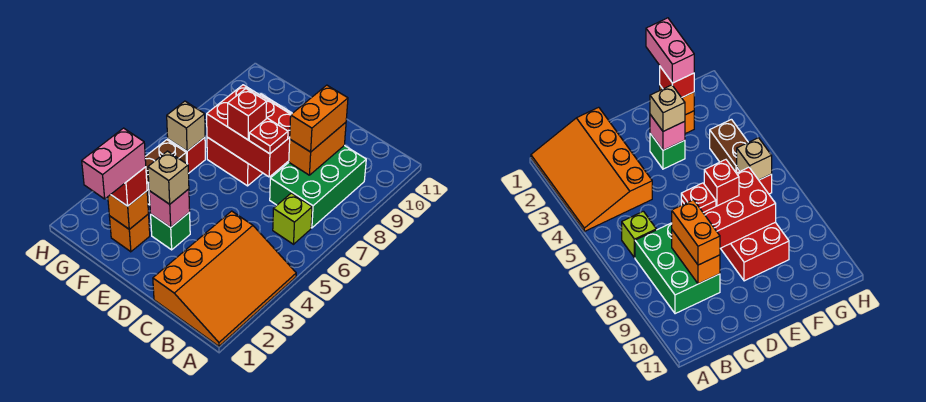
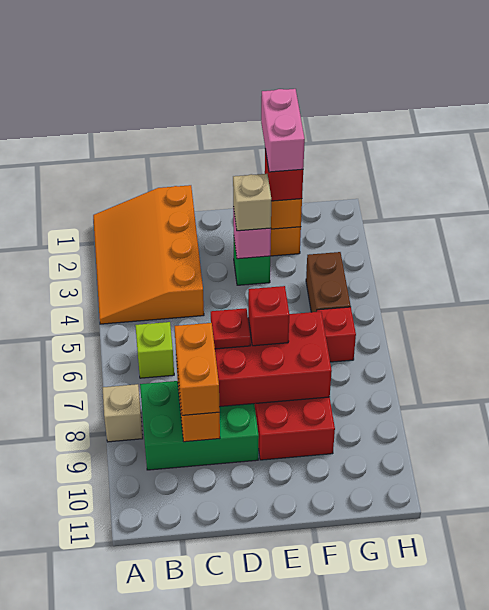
green 2x3 brick [270,146,366,228] -> green 2x3 brick turned to [140,381,259,470]
tan 1x1 brick [167,101,205,151] -> tan 1x1 brick moved to [103,384,143,442]

